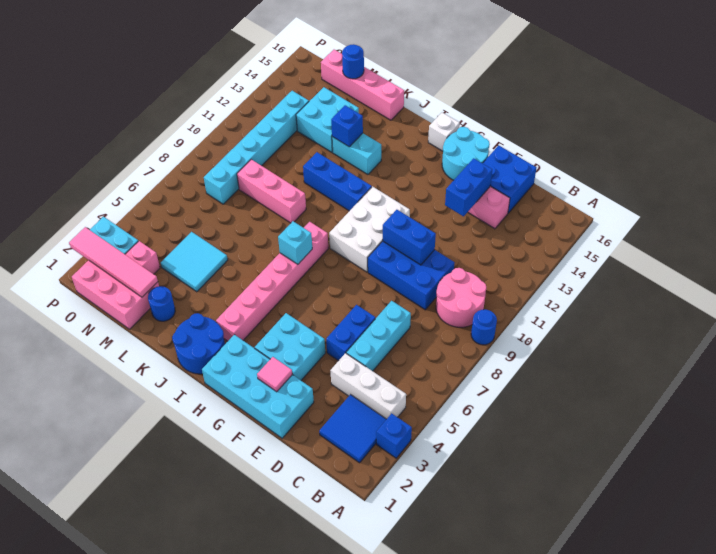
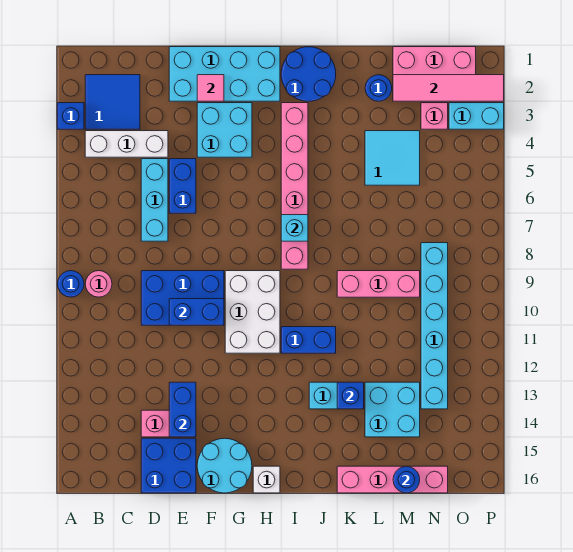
pink 2x2 round brick [436,268,486,327] -> pink 1x1 round brick [85,271,112,297]
blue 1x3 brick [303,152,372,211] -> blue 1x2 brick [281,327,336,353]

